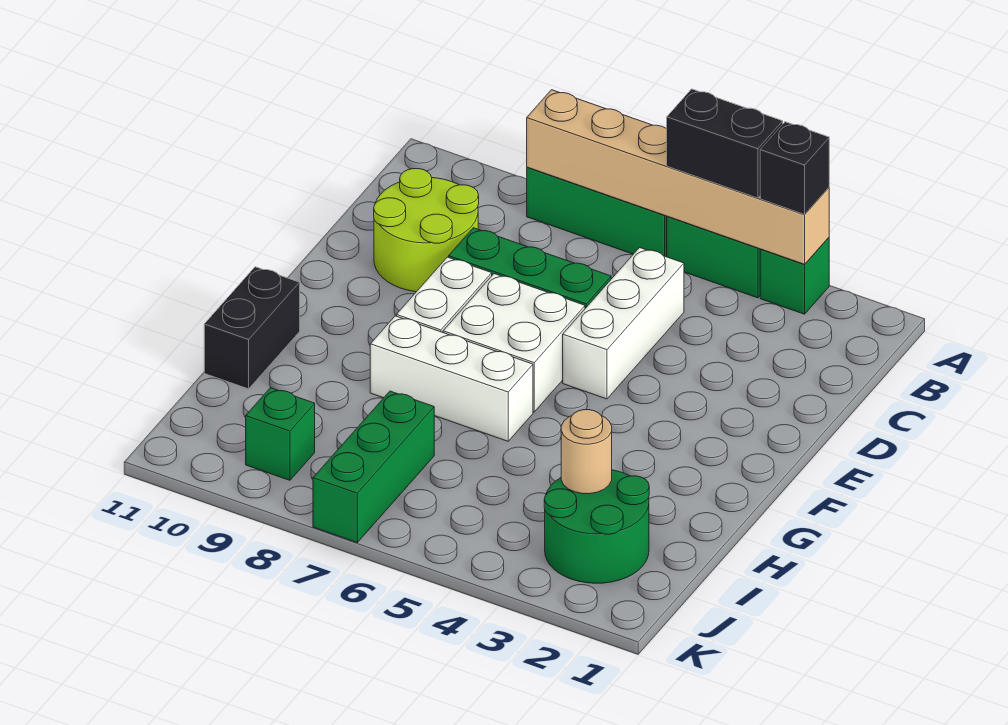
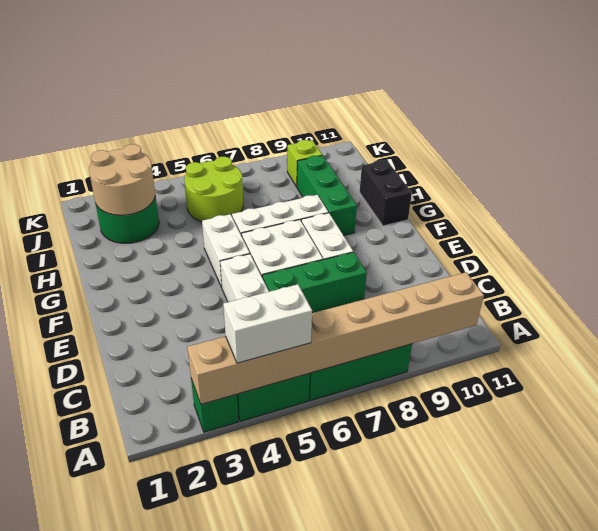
tan 1x6 brick [527,90,829,264] -> tan 1x8 brick [187,272,484,404]
black 1x1 brick [760,122,829,214] -> none
black 1x2 brick [667,89,783,198] -> white 1x2 brick [223,284,312,363]
lime 2x2 round brick [374,169,479,292] -> lime 2x2 round brick moved to [184,157,243,222]
none -> white 1x2 brick [202,214,250,287]
tan 1x1 round brick [561,410,612,494] -> tan 2x2 round brick [89,144,155,215]
green 1x3 brick [313,391,434,542] -> green 1x3 brick moved to [297,155,357,235]
green 1x1 brick [246,388,315,480] -> lime 1x1 brick [287,140,322,187]

